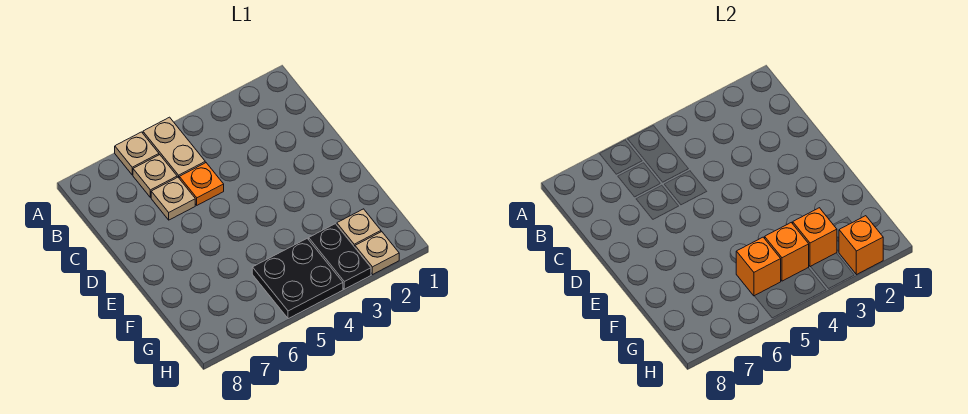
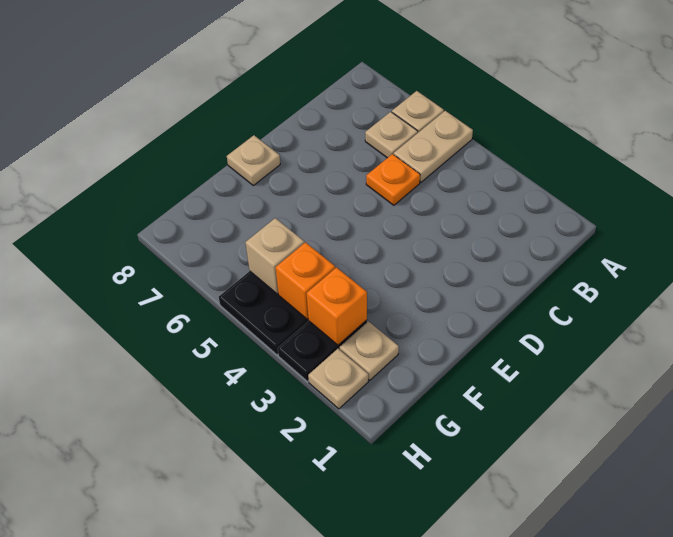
tan 1x1 plate [151,177,195,220] -> tan 1x1 plate moved to [227,135,280,185]
orange 1x1 brick [736,237,781,296] -> tan 1x1 brick [245,218,304,294]
orange 1x1 brick [839,216,883,275] -> none

